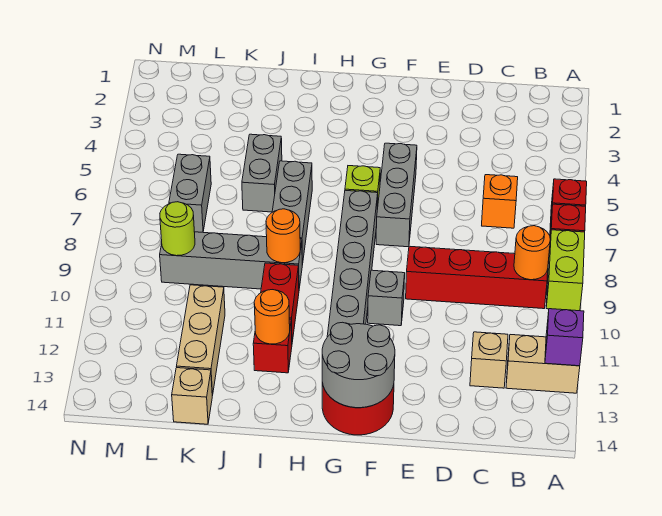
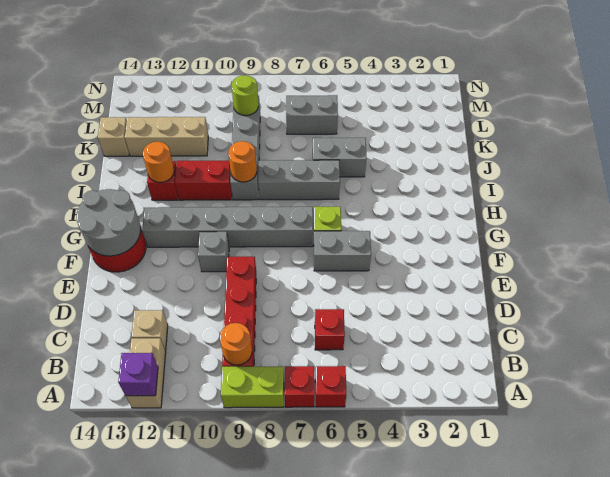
orange 1x1 brick [482,175,518,228] -> red 1x1 brick [315,309,345,350]
grey 1x3 brick [376,143,417,247] -> grey 1x2 brick [314,231,371,271]

